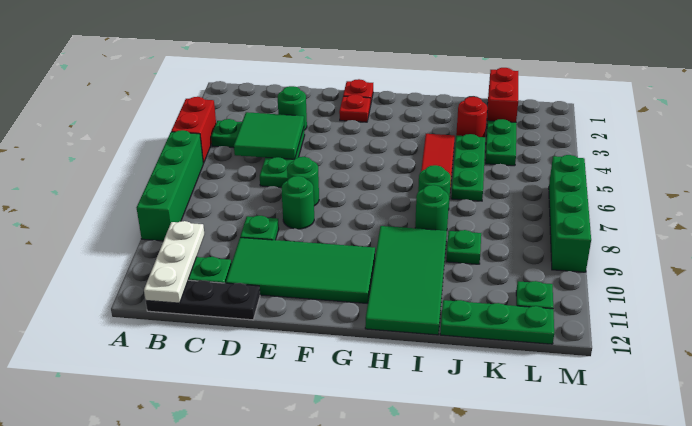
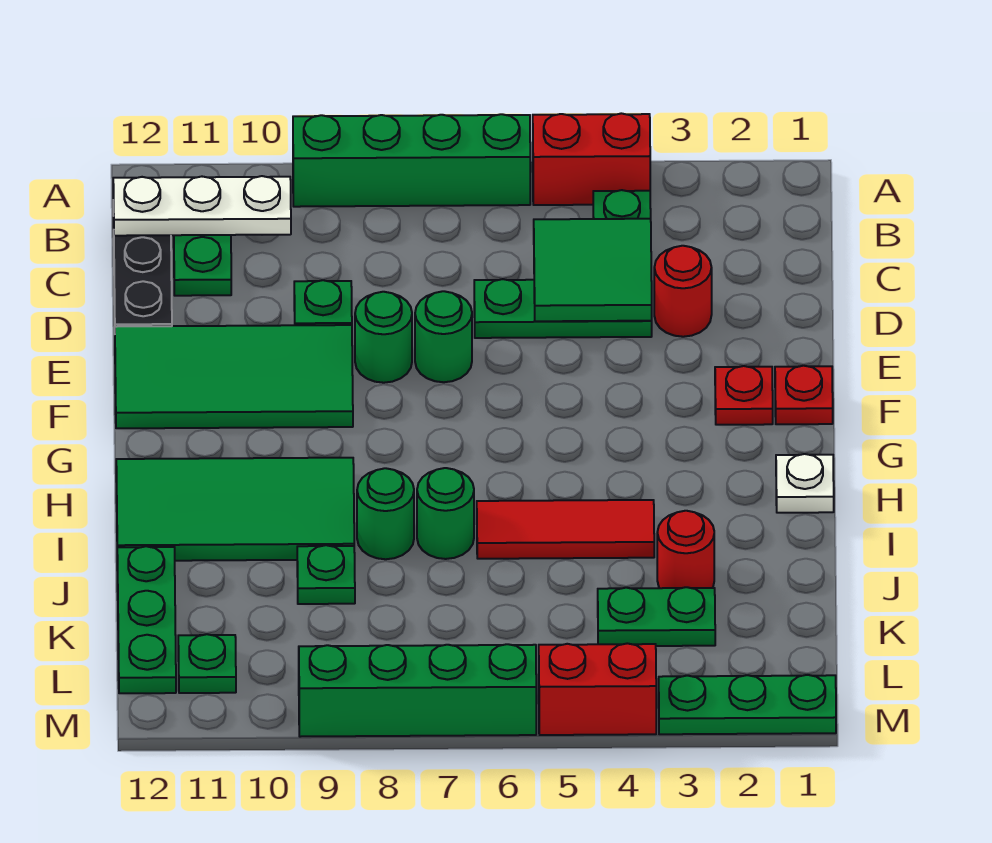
green 1x1 round brick [278,86,307,130] -> red 1x1 round brick [654,246,712,337]
green 2x4 tile [226,238,375,303] -> green 2x4 tile turned to [115,325,353,428]
none -> white 1x1 plate [776,454,834,513]
green 1x3 plate [451,134,485,201] -> green 1x3 plate moved to [659,675,836,734]
red 1x2 brick [487,68,518,122] -> red 1x2 brick moved to [539,643,656,735]

